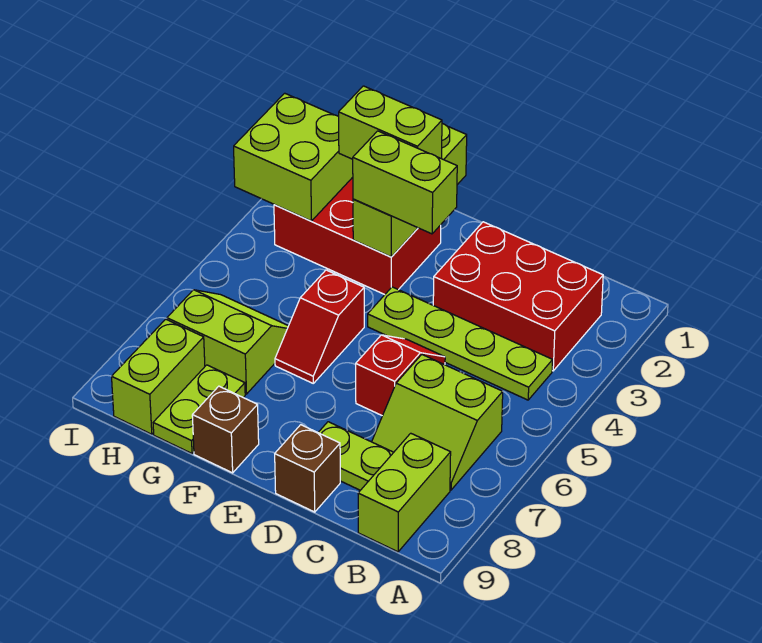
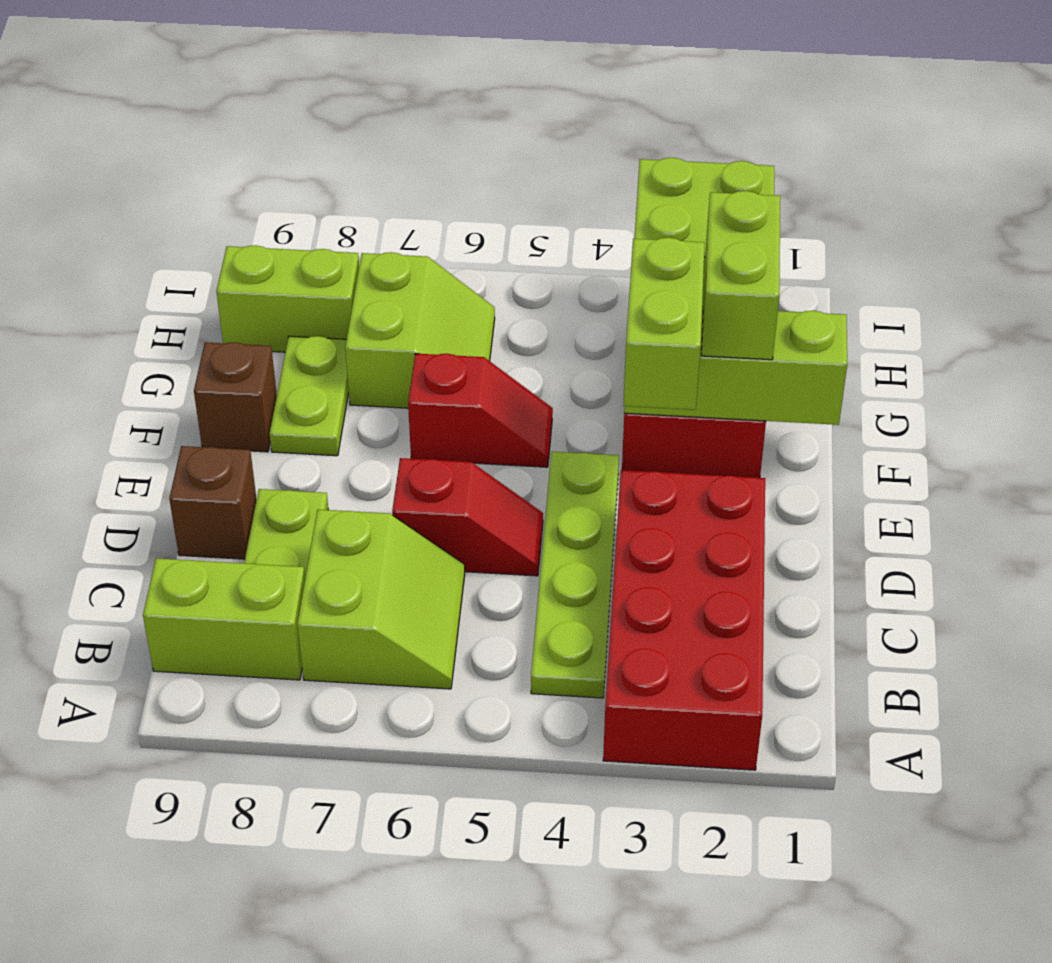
red 2x3 brick [433,222,603,371] -> red 2x4 brick [603,470,765,770]
lime 2x2 slope [372,355,503,490] -> lime 2x2 slope turned to [297,510,465,689]
red 1x2 slope [275,270,364,383] -> red 1x2 slope turned to [408,354,553,467]
lime 1x2 plate [153,365,245,453] -> lime 1x2 plate turned to [270,336,349,456]

